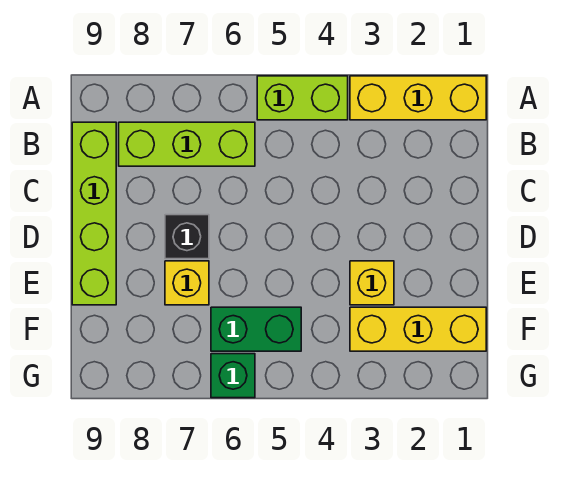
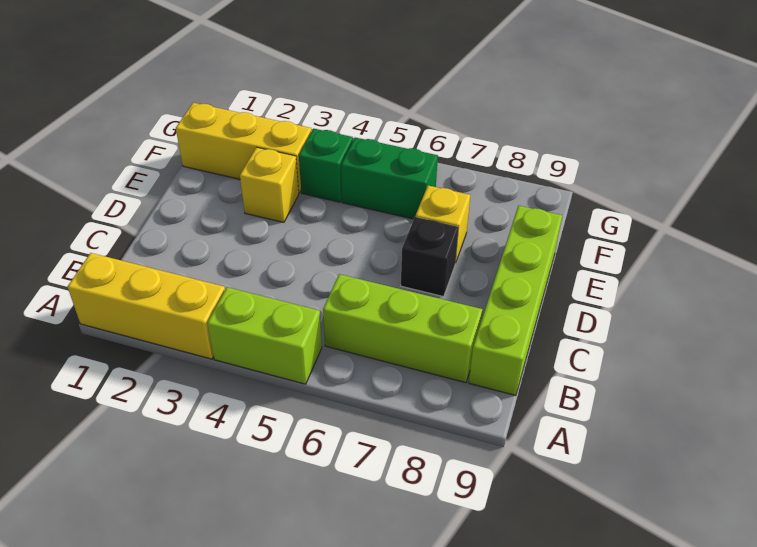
green 1x1 brick [211,354,255,398] -> green 1x1 brick moved to [299,129,353,202]

